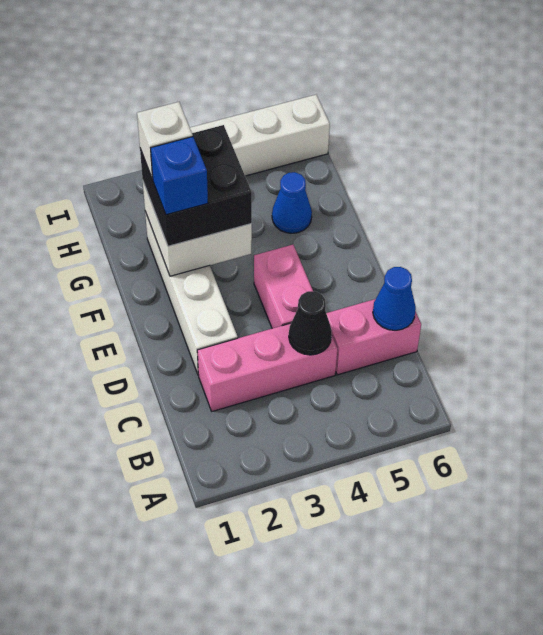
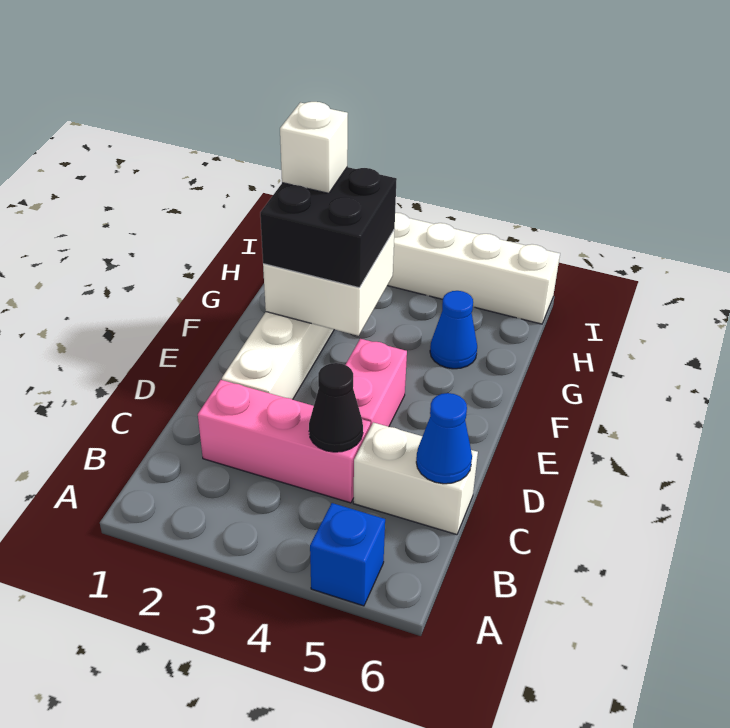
pink 1x2 brick [326,299,421,375] -> white 1x2 brick [353,422,478,535]
blue 1x1 brick [151,137,208,215] -> blue 1x1 brick moved to [310,503,385,606]

